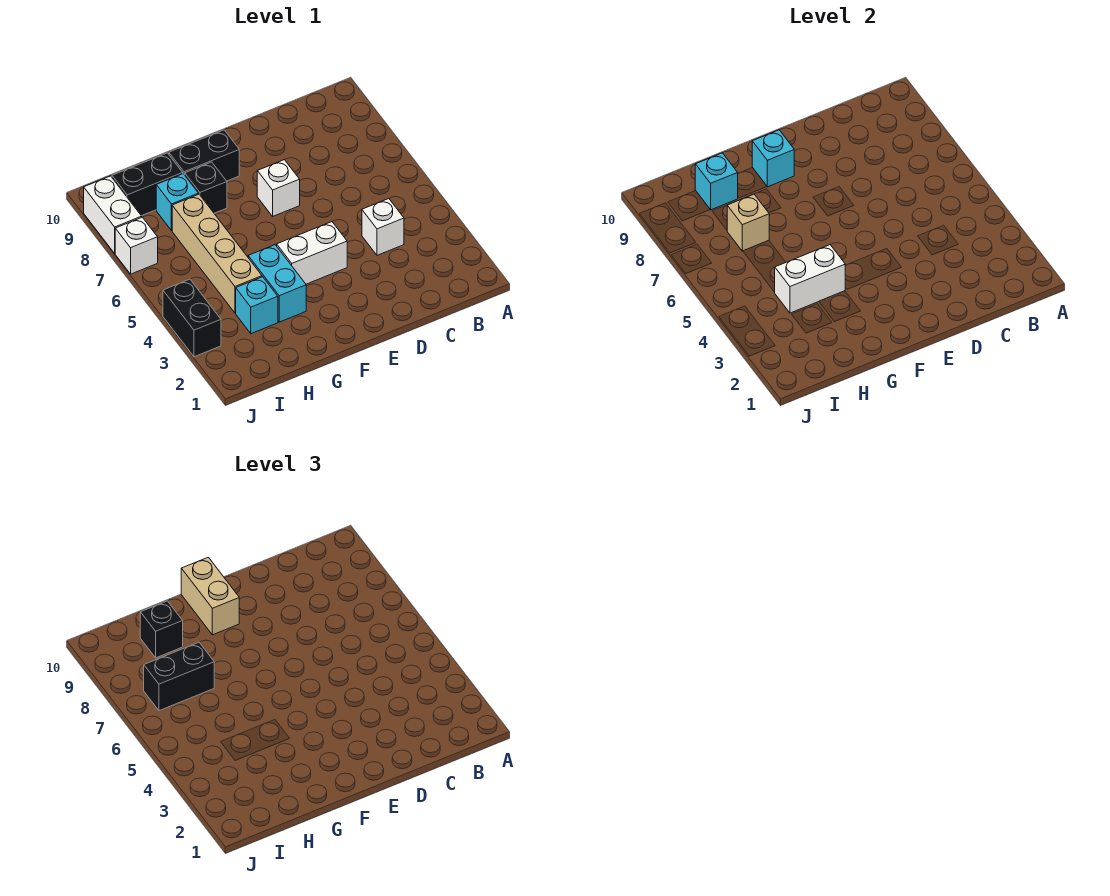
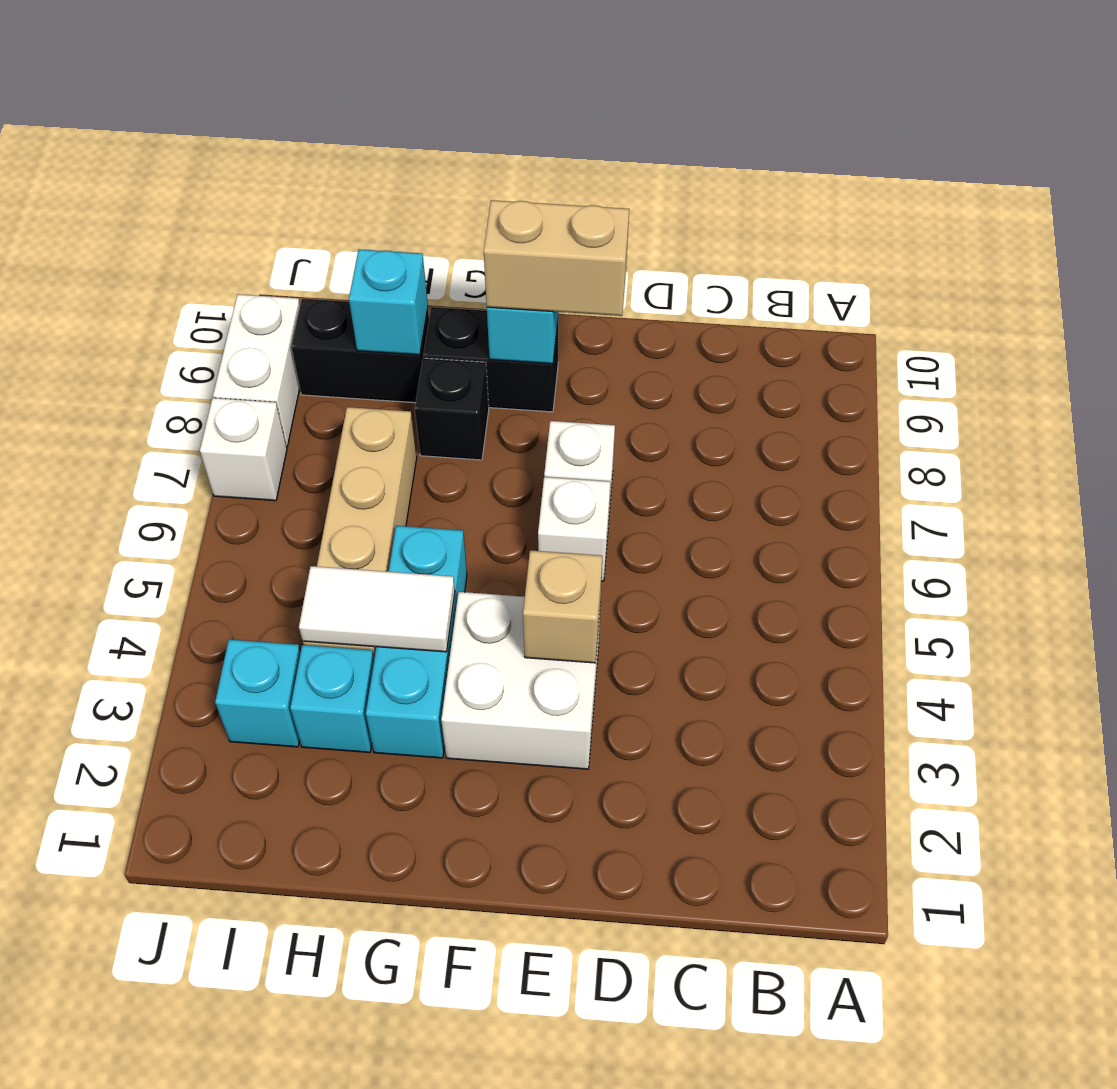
white 1x1 brick [362,199,404,255] -> white 1x1 brick moved to [538,477,610,581]
white 1x2 brick [277,222,347,284] -> white 2x2 brick [441,592,600,769]
tan 1x2 brick [181,557,239,635] -> tan 1x2 brick turned to [484,200,629,316]
cyan 1x2 brick [248,245,306,322] -> cyan 1x3 brick [366,526,467,758]
white 1x2 brick [775,245,845,313] -> white 1x2 tile [299,566,455,652]
tan 1x1 brick [727,194,769,251] -> tan 1x1 brick moved to [523,550,602,663]
black 1x2 brick [144,642,214,711] -> none
cyan 1x1 brick [156,174,198,231] -> cyan 1x1 brick moved to [215,639,301,747]
black 1x1 brick [140,601,183,658] -> none
black 1x2 brick [163,279,221,357] -> none

